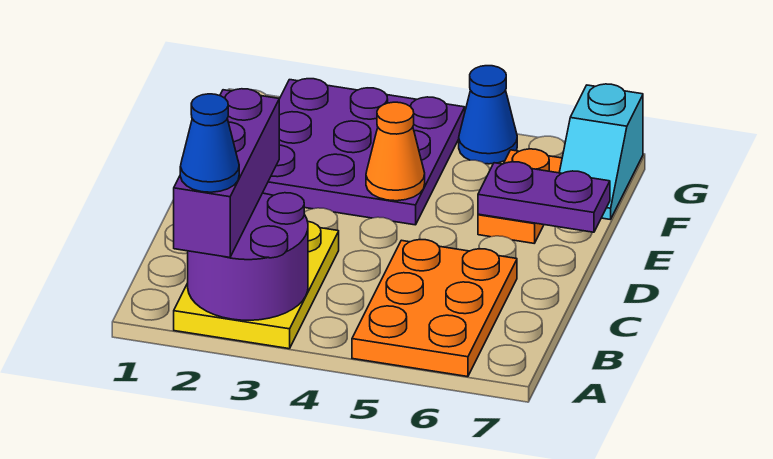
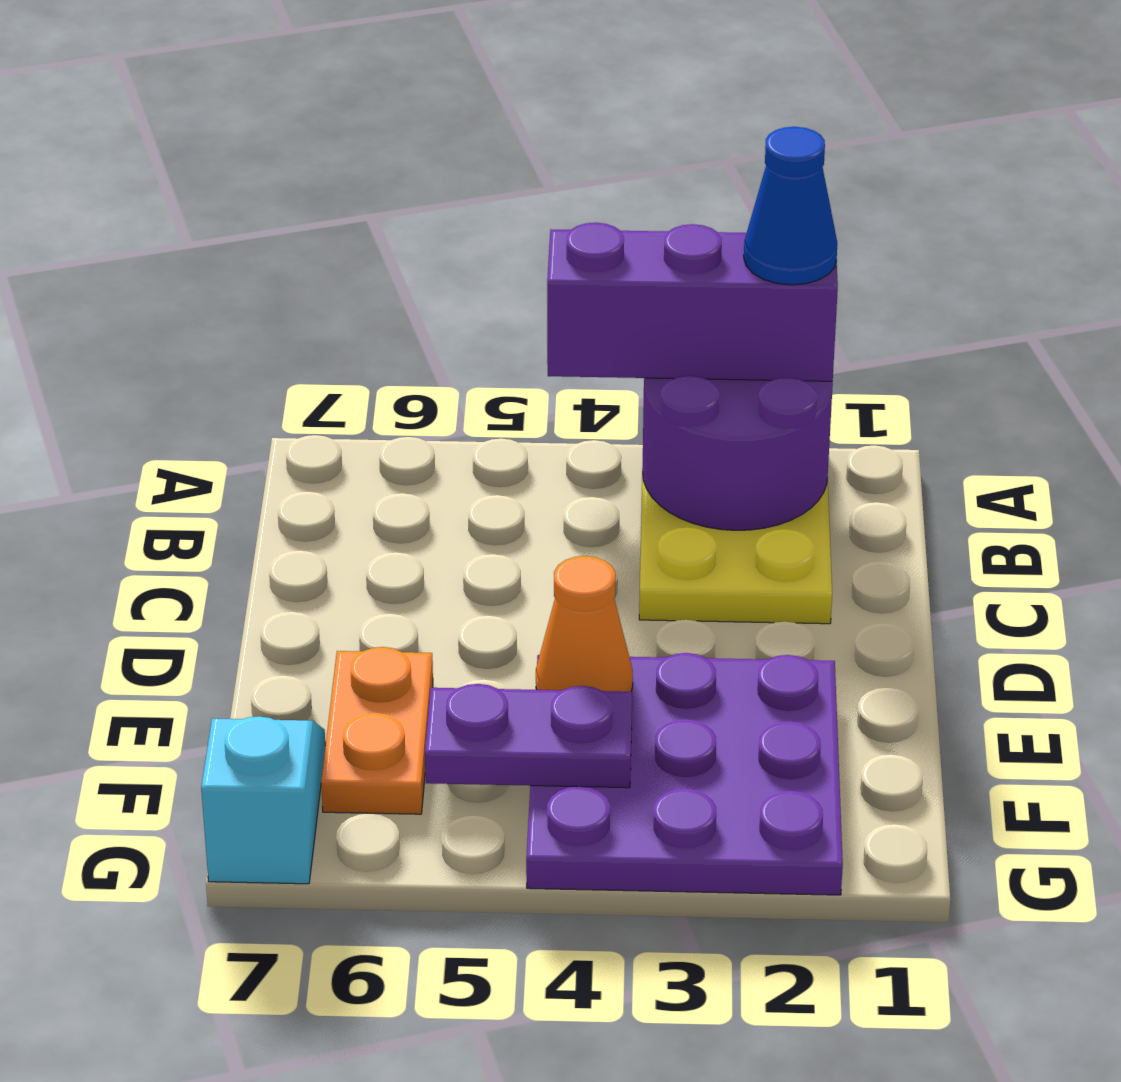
purple 1x3 brick [174,89,279,257] -> purple 1x3 brick turned to [547,223,838,381]
orange 2x3 plate [352,240,517,377] -> none
purple 1x2 plate [478,162,610,232] -> purple 1x2 plate moved to [425,684,632,788]
blue 1x1 cone [459,66,517,164] -> none

